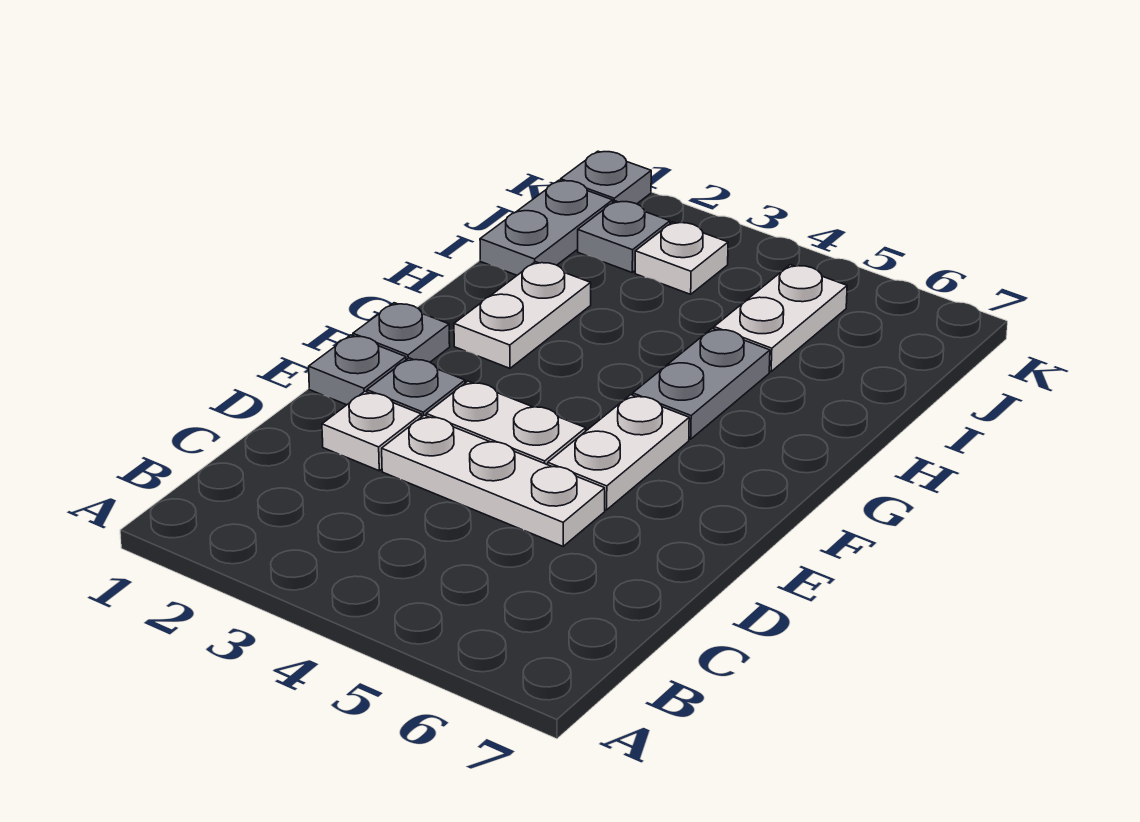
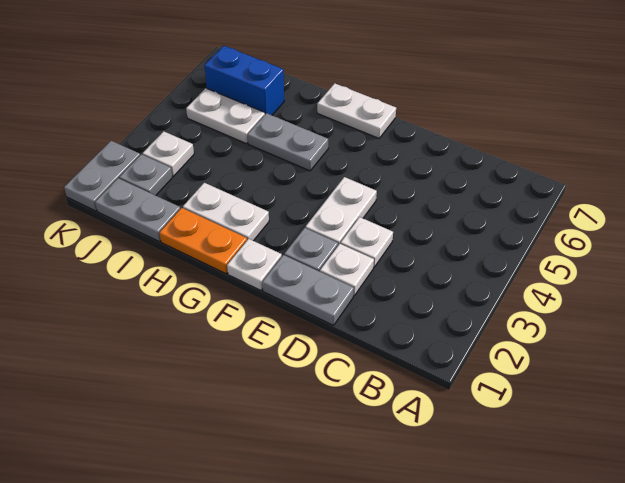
white 1x3 plate [382,415,605,546] -> white 1x1 plate [341,217,393,267]
grey 1x1 plate [309,335,406,405] -> grey 1x2 plate [262,255,354,325]
white 1x2 plate [548,395,689,510] -> white 1x2 plate moved to [317,83,396,138]
grey 1x1 plate [353,303,450,362] -> white 1x1 plate [227,239,282,290]
none -> orange 1x2 plate [159,208,247,274]
none -> blue 1x2 brick [205,46,284,115]
grey 1x1 plate [561,151,651,204] -> grey 1x2 plate [64,141,140,211]

